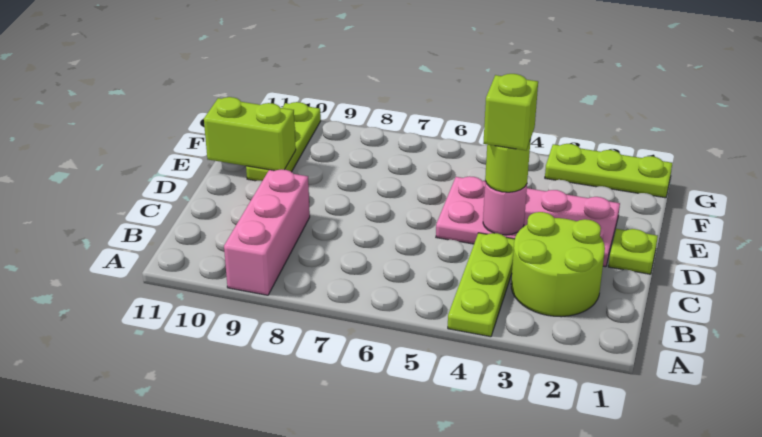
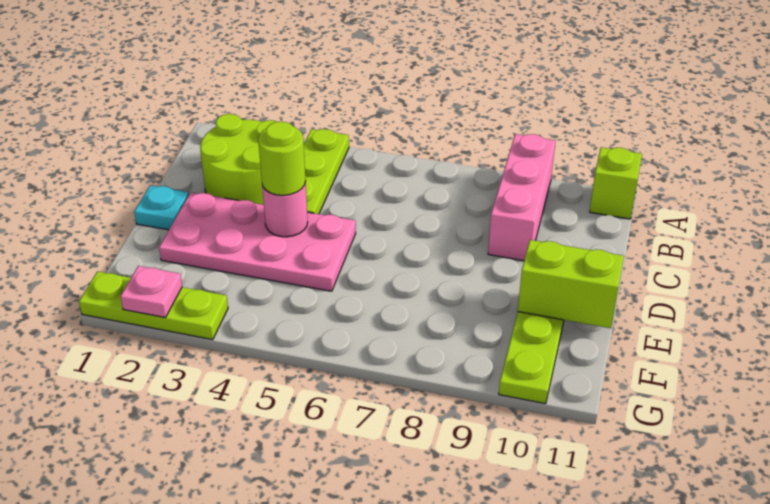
lime 1x1 plate [608,229,658,274] -> cyan 1x1 plate [134,185,189,230]
lime 1x1 brick [483,74,538,150] -> lime 1x1 brick moved to [590,147,642,219]
none -> pink 1x1 plate [120,266,182,318]

